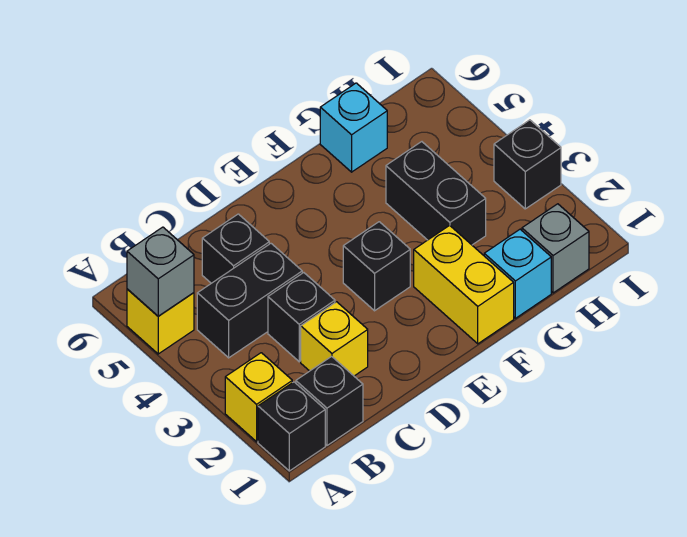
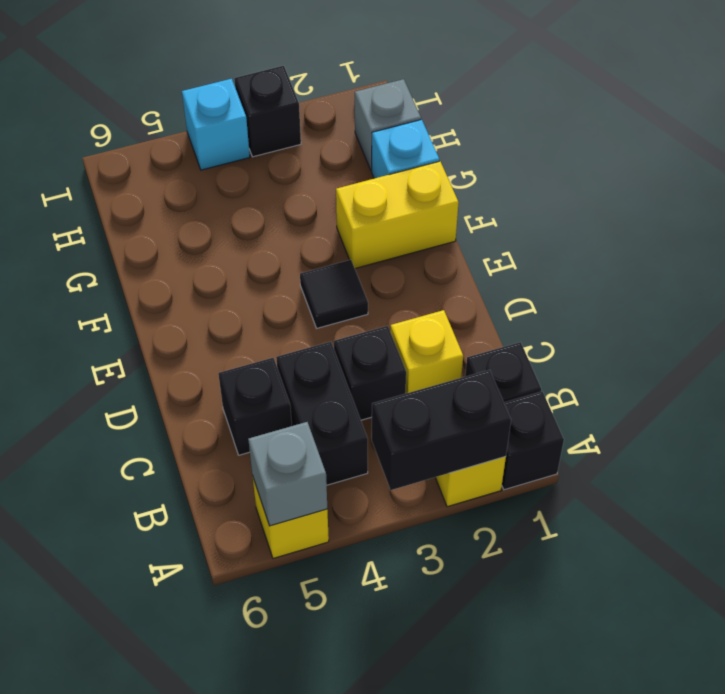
black 1x1 brick [343,222,410,311] -> black 1x1 tile [300,260,368,328]
black 1x2 brick [386,142,486,245] -> black 1x2 brick moved to [372,370,511,490]
cyan 1x1 brick [320,83,387,172] -> cyan 1x1 brick moved to [182,79,250,170]

